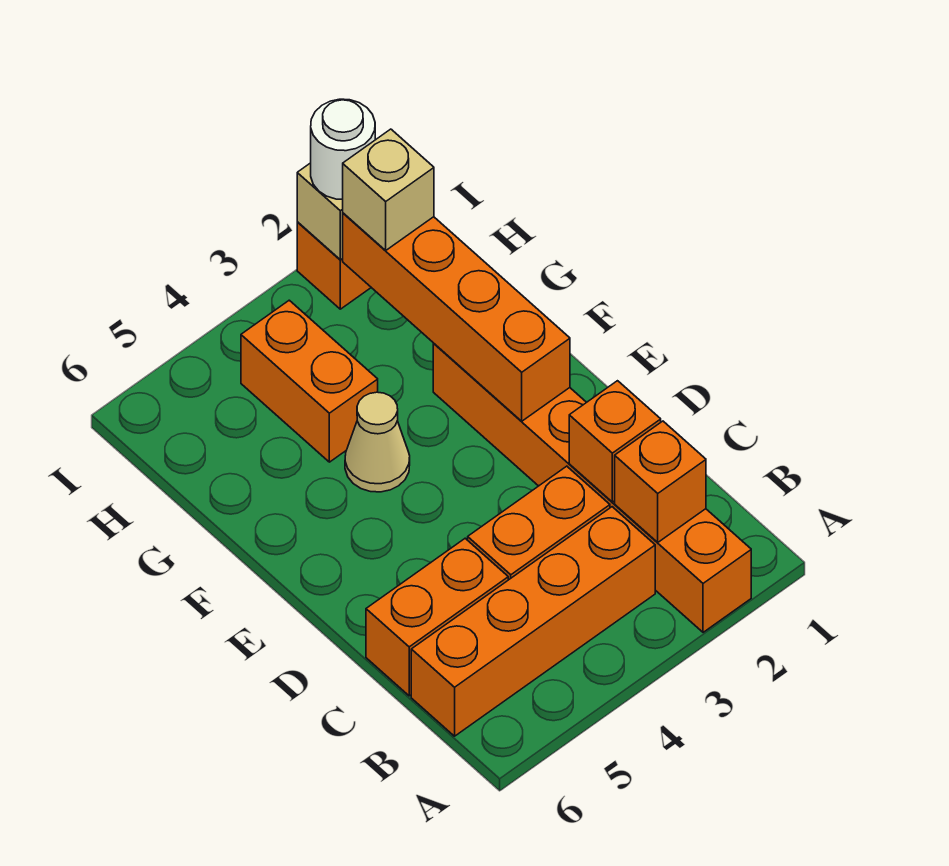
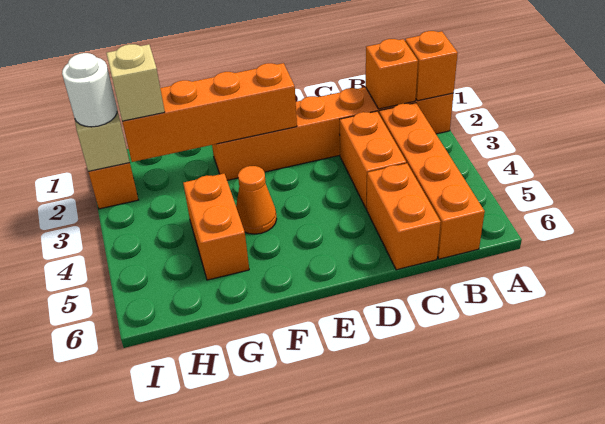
orange 1x1 brick [569,381,661,502] -> orange 1x1 brick moved to [405,31,458,101]
tan 1x1 cone [345,392,410,492] -> orange 1x1 cone [236,166,277,234]
orange 1x2 brick [241,300,378,462] -> orange 1x2 brick turned to [183,174,249,280]

